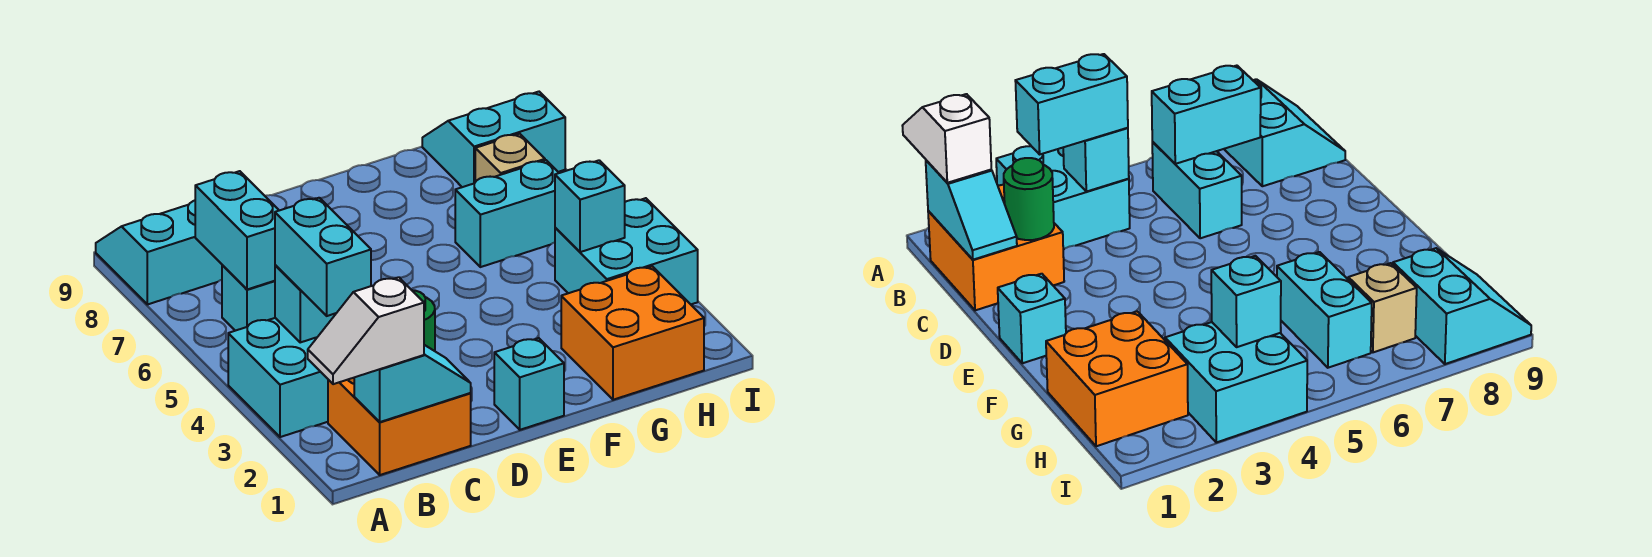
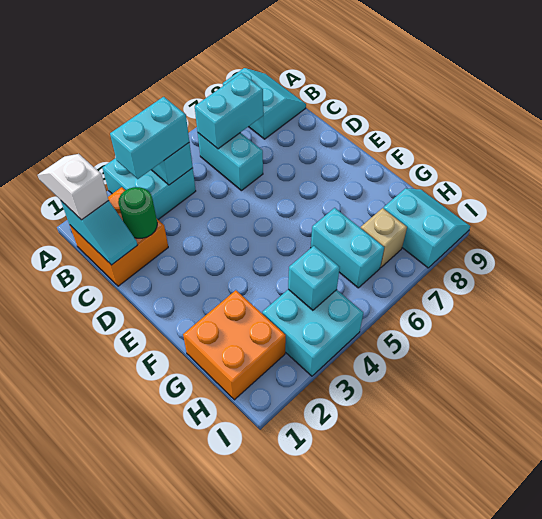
cyan 1x1 brick [494,338,564,430] -> none

